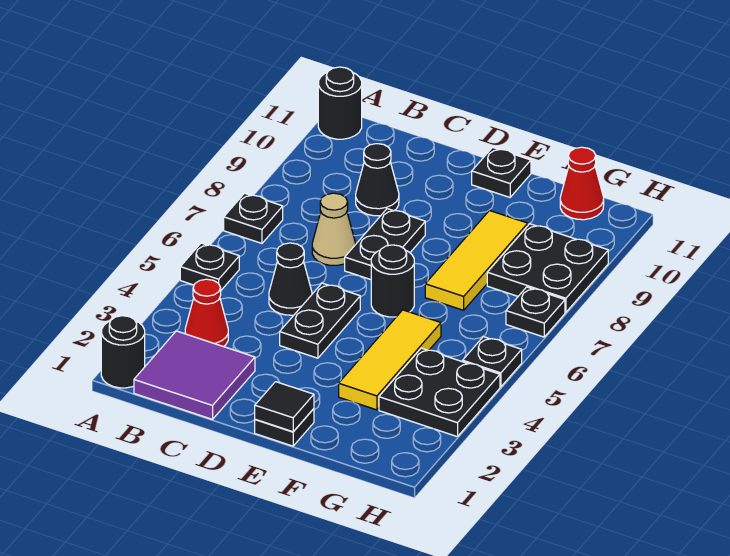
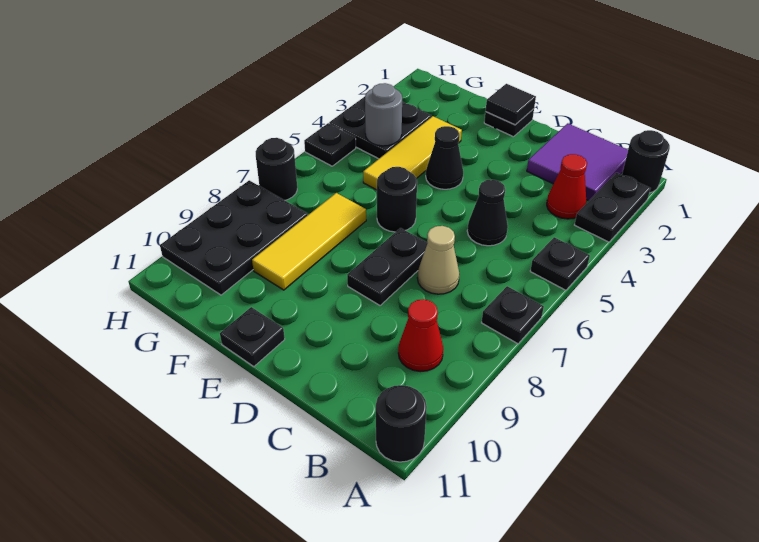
black 1x1 cone [356,144,399,216] -> black 1x1 cone moved to [426,126,463,189]
black 1x2 plate [280,283,360,358] -> black 1x2 plate moved to [575,173,650,242]
none -> grey 1x1 round brick [365,83,402,146]
black 2x2 plate [487,224,608,312] -> black 2x3 plate [160,180,308,295]
red 1x1 cone [560,147,604,220] -> red 1x1 cone moved to [398,299,443,372]
black 1x1 plate [506,287,565,337] -> black 1x1 round brick [256,138,297,200]

